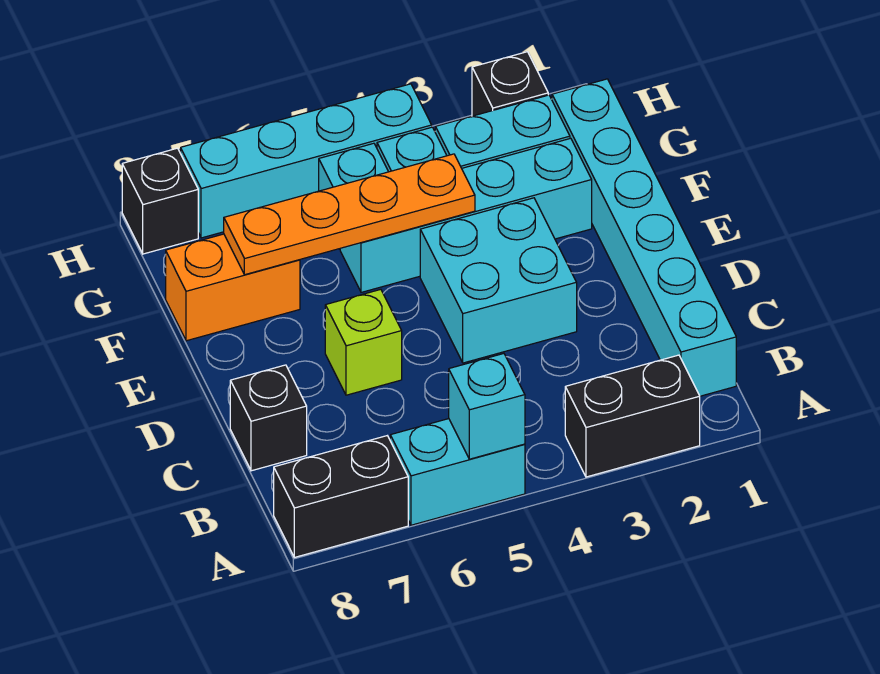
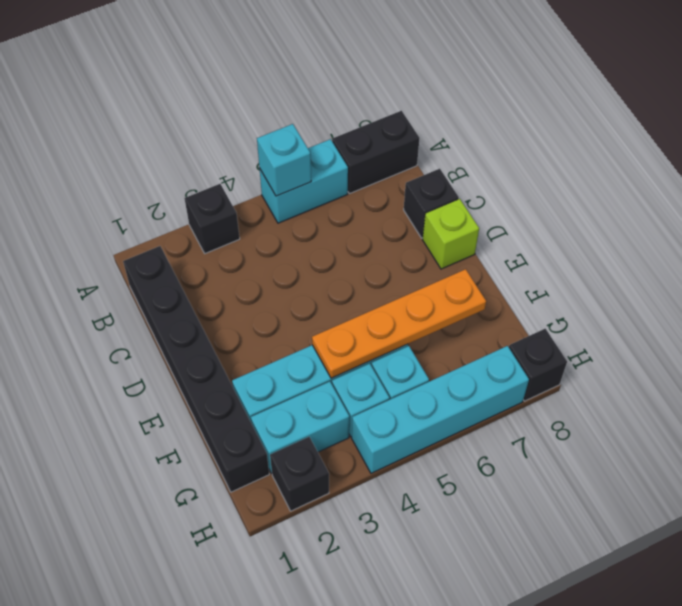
black 1x2 brick [565,355,700,477] -> black 1x1 brick [185,184,240,253]
cyan 1x6 brick [552,79,736,396] -> black 1x6 brick [123,246,269,492]
cyan 2x2 brick [420,198,577,363] -> none
lime 1x1 brick [325,289,402,395] -> lime 1x1 brick moved to [423,199,479,269]
orange 1x2 brick [166,234,300,341] -> none

